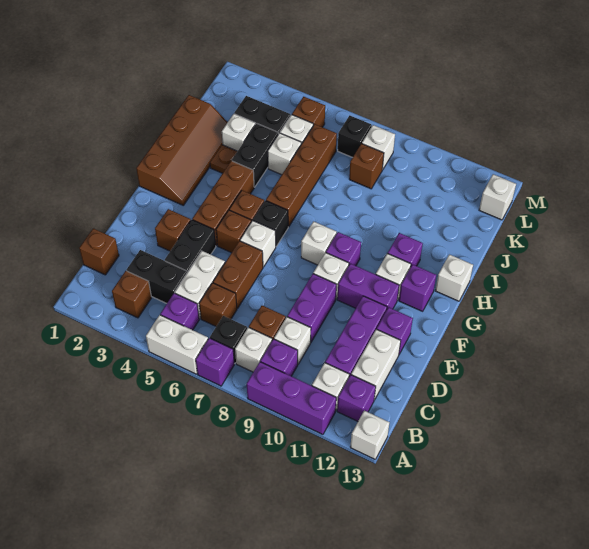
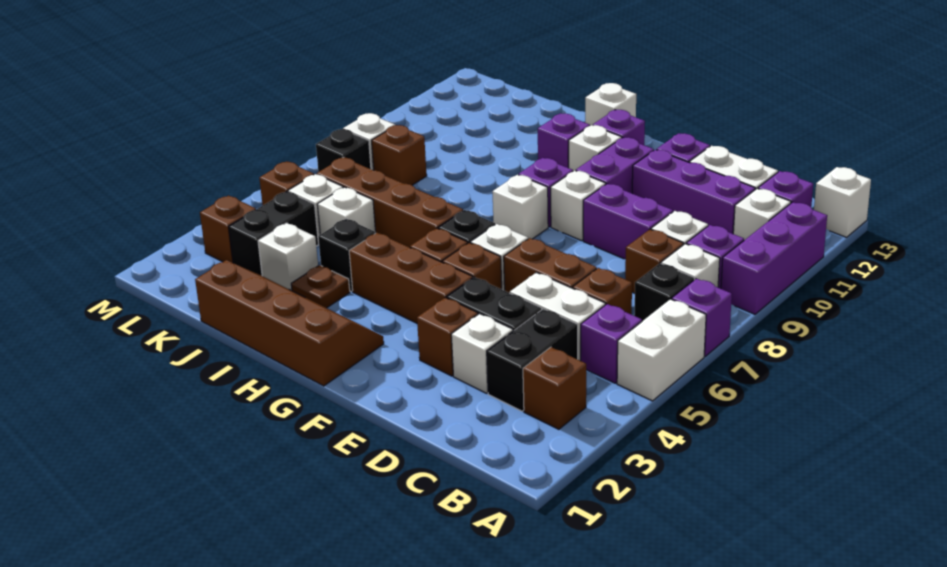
brown 1x1 brick [79,228,119,275] -> brown 1x1 brick moved to [200,196,256,263]
black 1x2 brick [232,123,278,187] -> black 1x1 brick [318,219,376,291]
white 1x1 brick [479,174,516,220] -> white 1x1 brick moved to [451,314,513,393]

